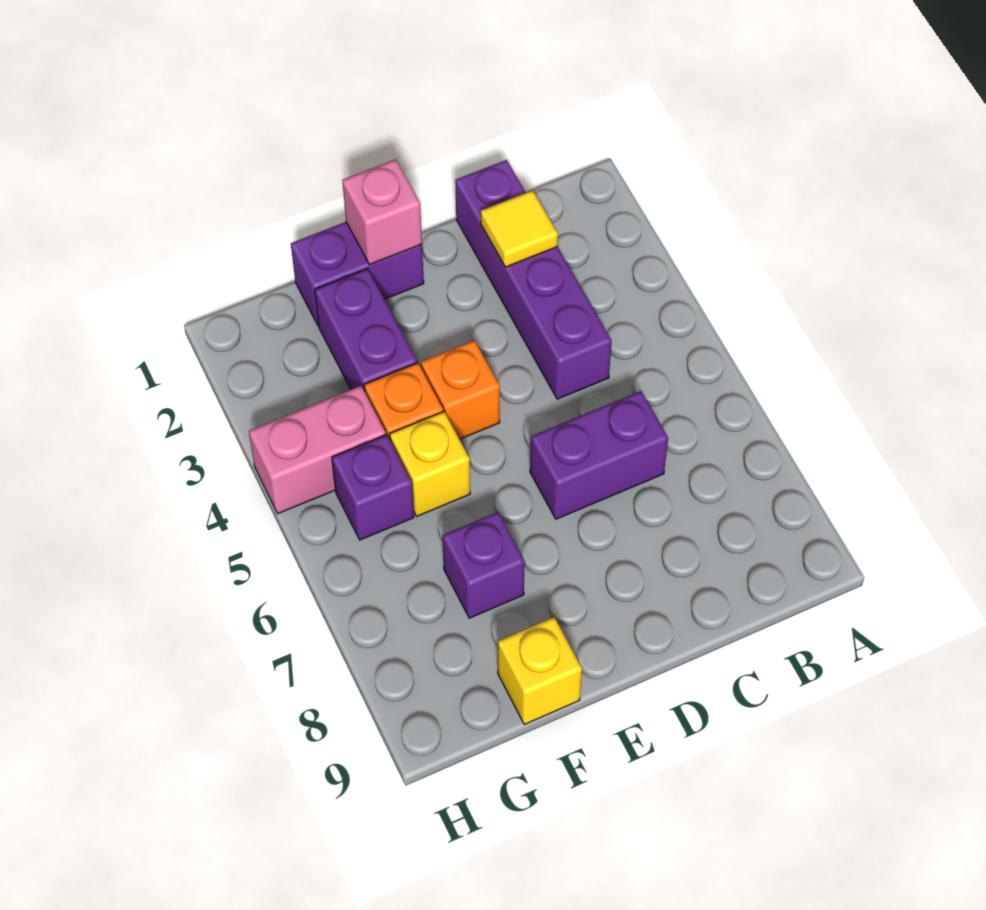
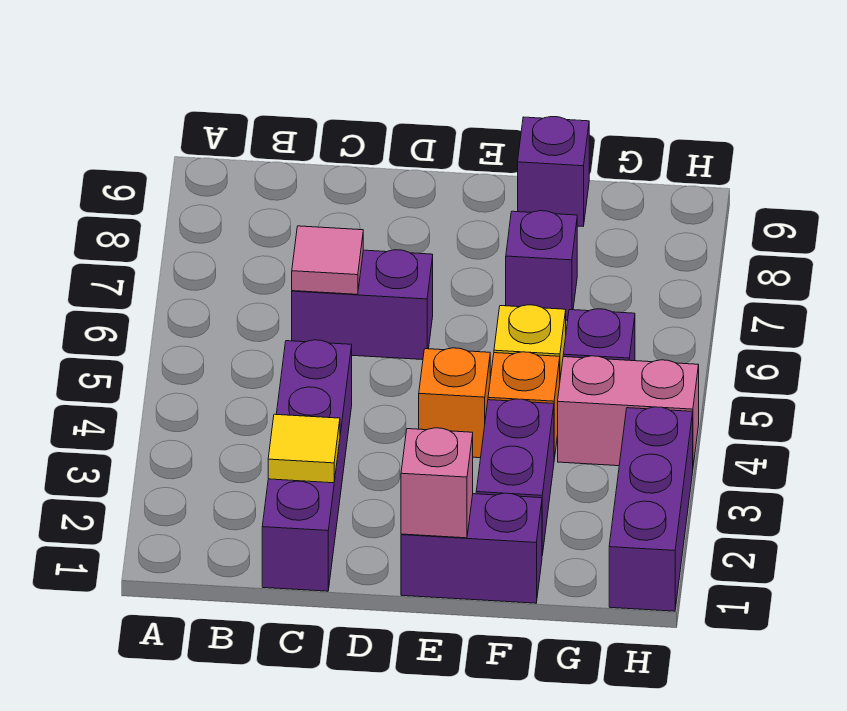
none -> pink 1x1 tile [292,226,363,294]
yellow 1x1 brick [498,617,582,724] -> purple 1x1 brick [518,117,589,226]
none -> purple 1x3 brick [609,407,693,611]

